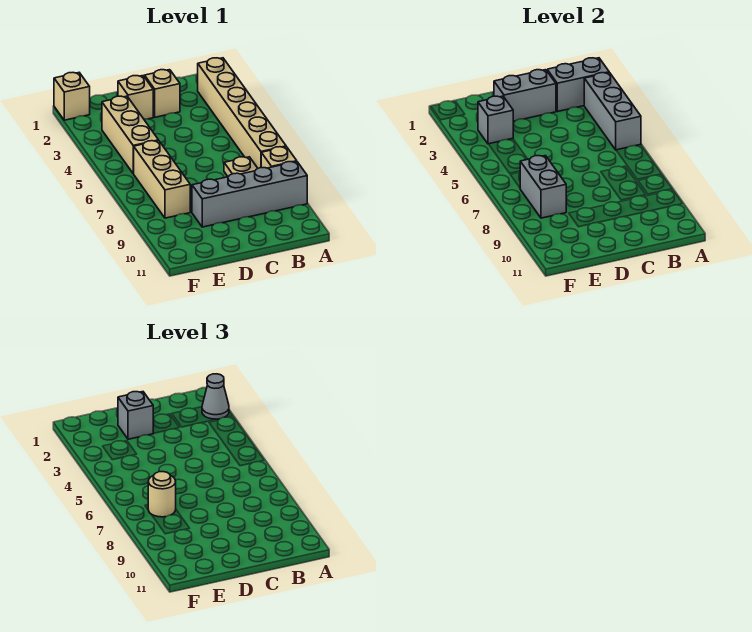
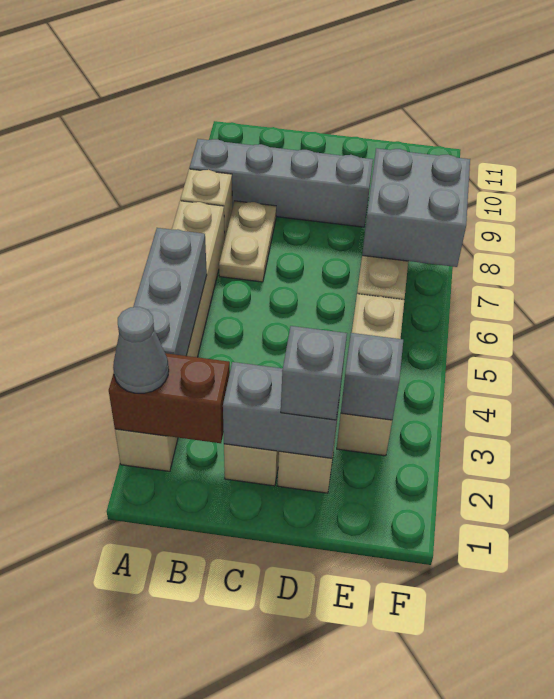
grey 1x2 brick [547,58,609,112] -> brown 1x2 brick [109,353,230,443]
grey 1x2 brick [520,156,566,218] -> grey 2x2 brick [362,148,470,267]
tan 1x1 round brick [148,472,176,517] -> none
tan 1x1 brick [54,73,90,120] -> none

